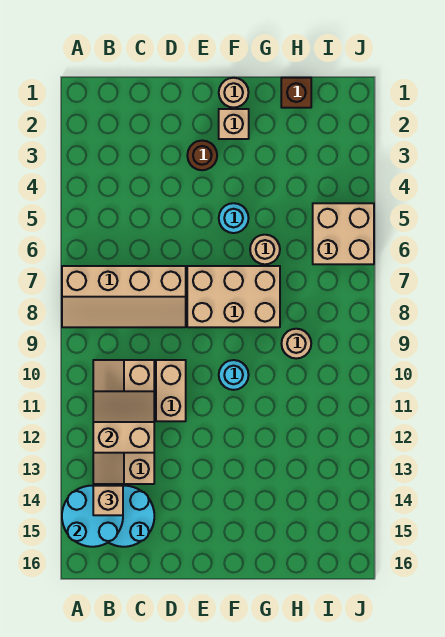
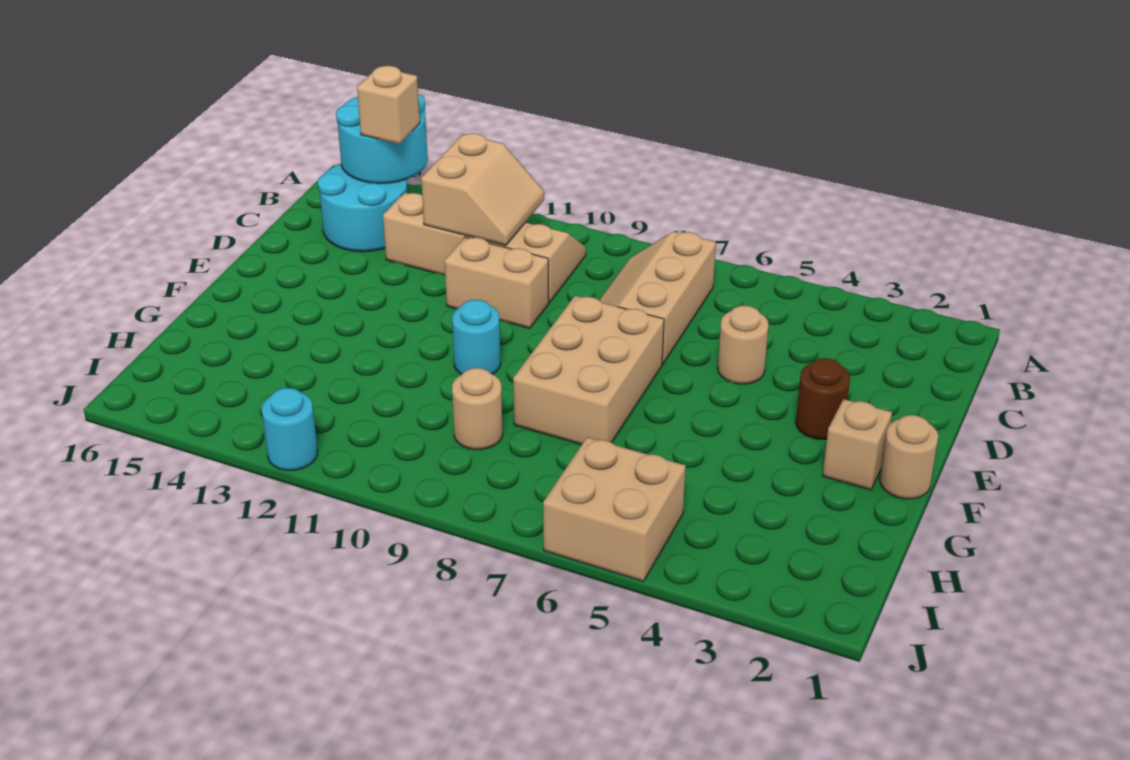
tan 2x4 slope [62,266,186,327] -> tan 2x3 slope [599,232,716,364]
cyan 1x1 round brick [219,203,249,233] -> cyan 1x1 round brick moved to [262,388,318,471]
tan 1x1 round brick [250,235,280,264] -> tan 1x1 round brick moved to [718,306,769,384]
brown 1x1 brick [281,78,311,108] -> none

